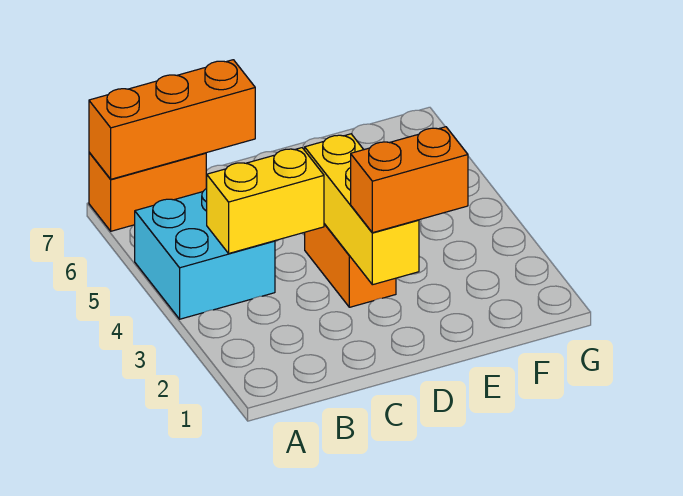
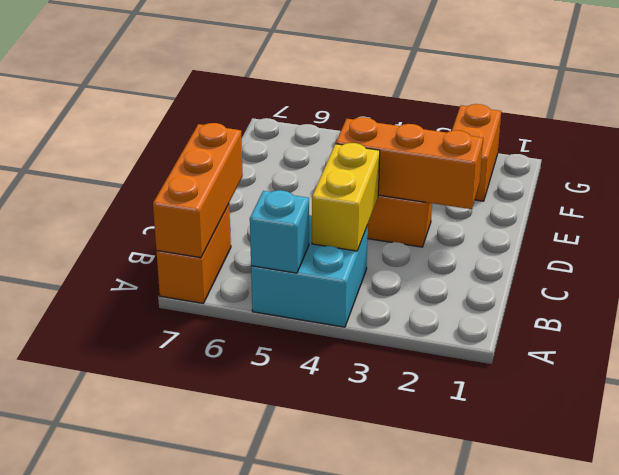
none -> cyan 1x1 brick [250,190,309,273]
yellow 1x3 brick [305,134,419,285] -> orange 1x3 brick [336,117,483,209]
orange 1x2 brick [351,127,468,233] -> orange 1x2 brick moved to [452,104,501,201]

